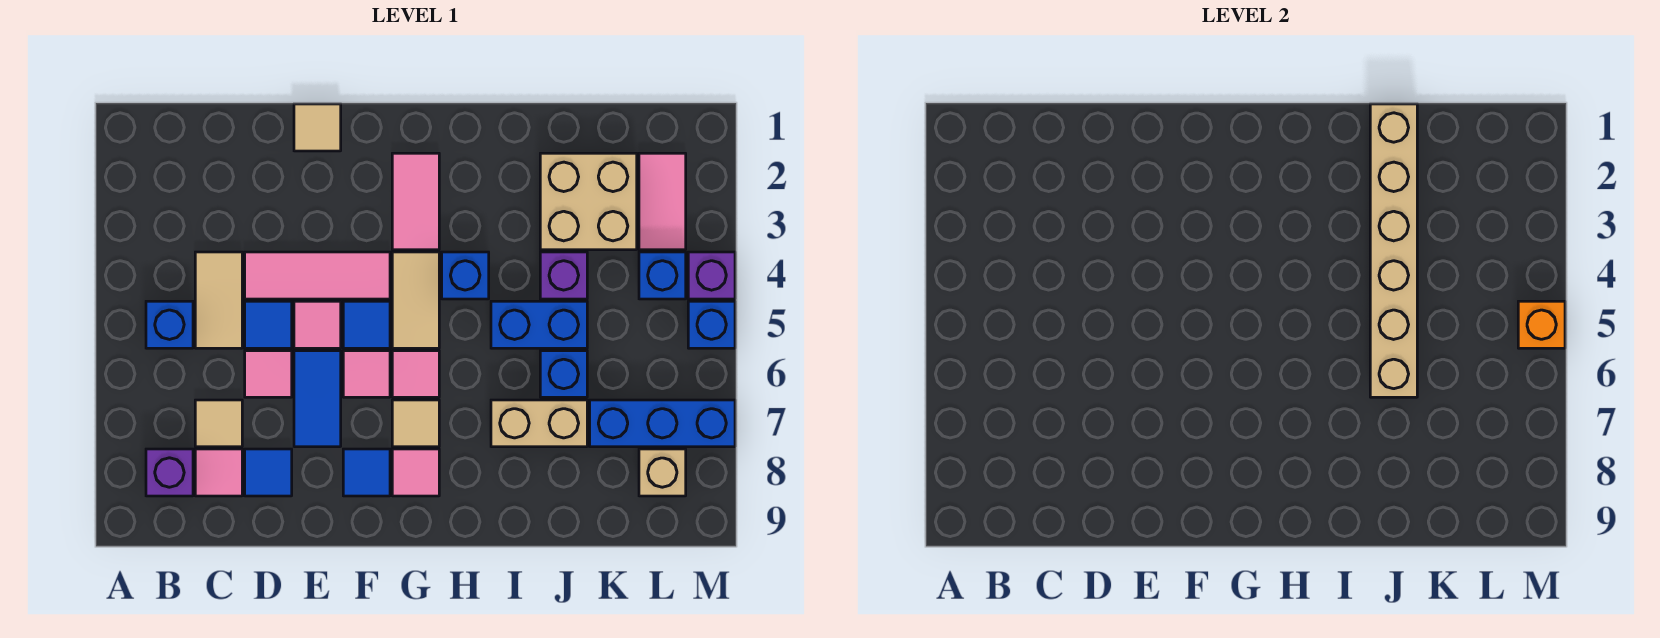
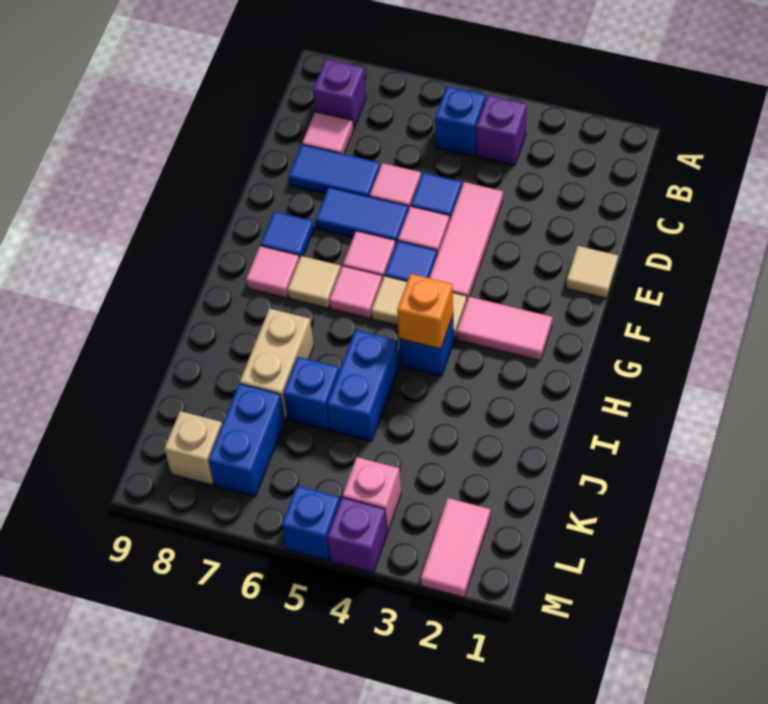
tan 1x2 tile [195,252,242,348] -> none
tan 1x1 tile [195,400,242,447] -> none
blue 1x1 tile [245,449,292,496] -> blue 1x2 tile [289,145,380,197]
tan 1x6 brick [1370,104,1417,397] -> none
tan 2x2 brick [540,153,637,250] -> none
purple 1x1 brick [540,252,587,299] -> purple 1x1 brick moved to [476,95,527,166]
blue 1x3 brick [590,400,735,447] -> blue 1x2 brick [208,384,285,497]
pink 1x2 tile [639,153,686,250] -> pink 1x2 tile turned to [421,498,490,597]
blue 1x1 brick [639,252,686,299] -> pink 1x1 brick [342,457,401,532]
orange 1x1 brick [1518,301,1565,348] -> orange 1x1 brick moved to [397,274,453,349]

